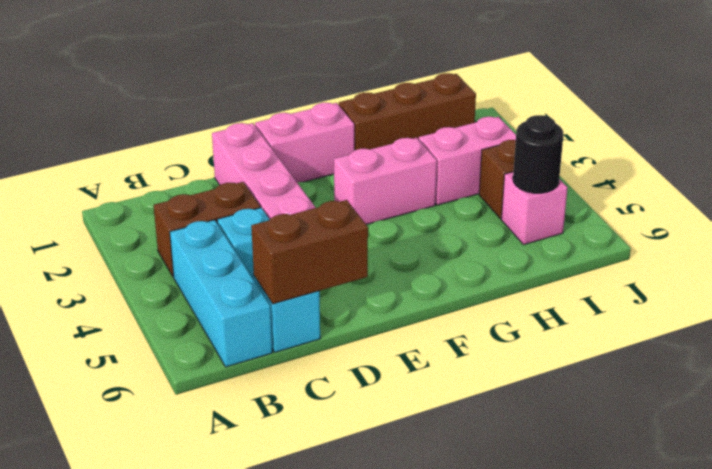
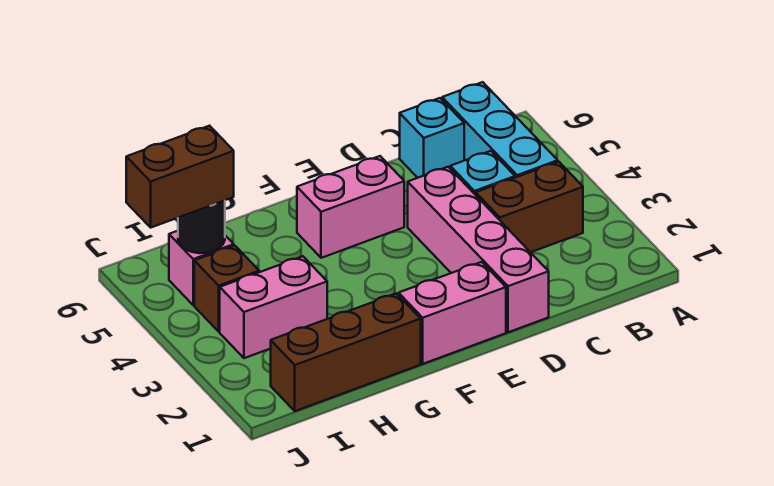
brown 1x2 brick [251,200,368,304] -> brown 1x2 brick moved to [126,126,234,227]
pink 1x2 brick [334,138,437,225] -> pink 1x2 brick moved to [297,156,404,258]

